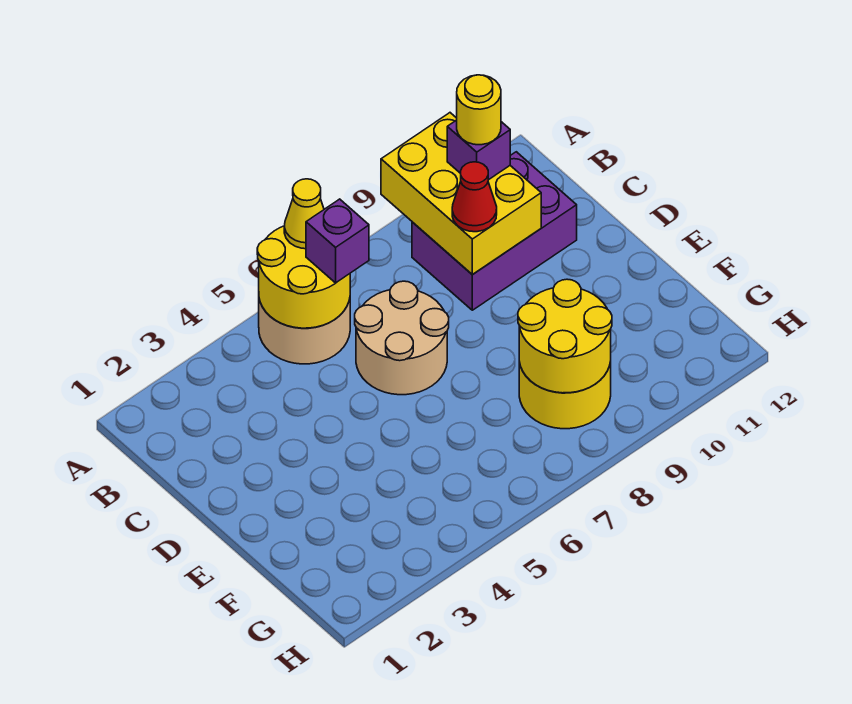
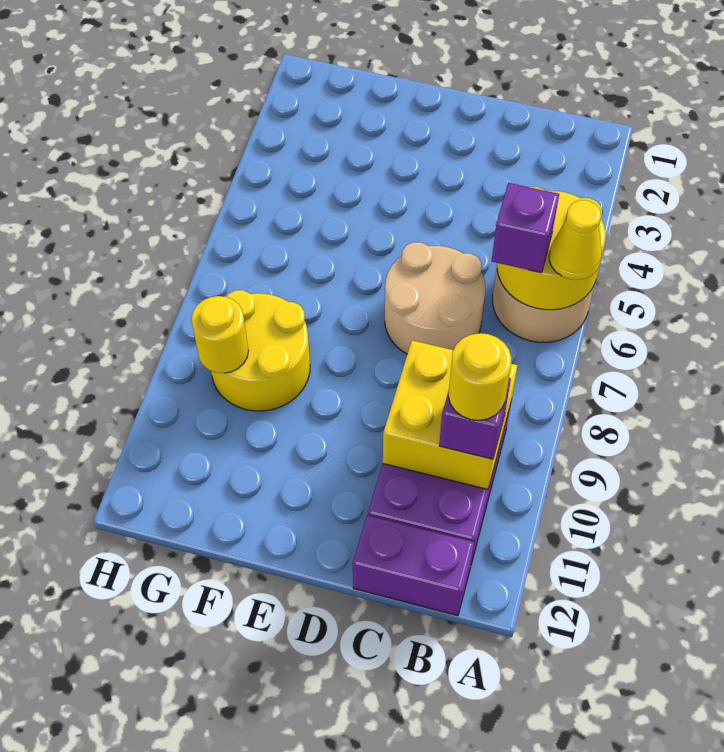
yellow 2x3 brick [381,113,541,275] -> yellow 2x2 brick [383,340,518,489]
none -> purple 1x2 brick [353,515,474,616]
red 1x1 cone [452,162,497,232] -> none
yellow 2x2 round brick [518,279,612,393] -> yellow 1x1 round brick [191,296,248,373]

